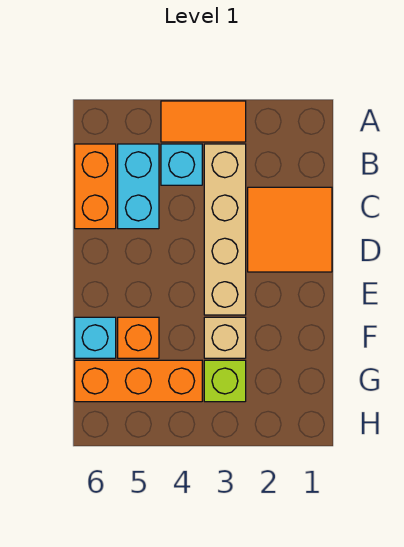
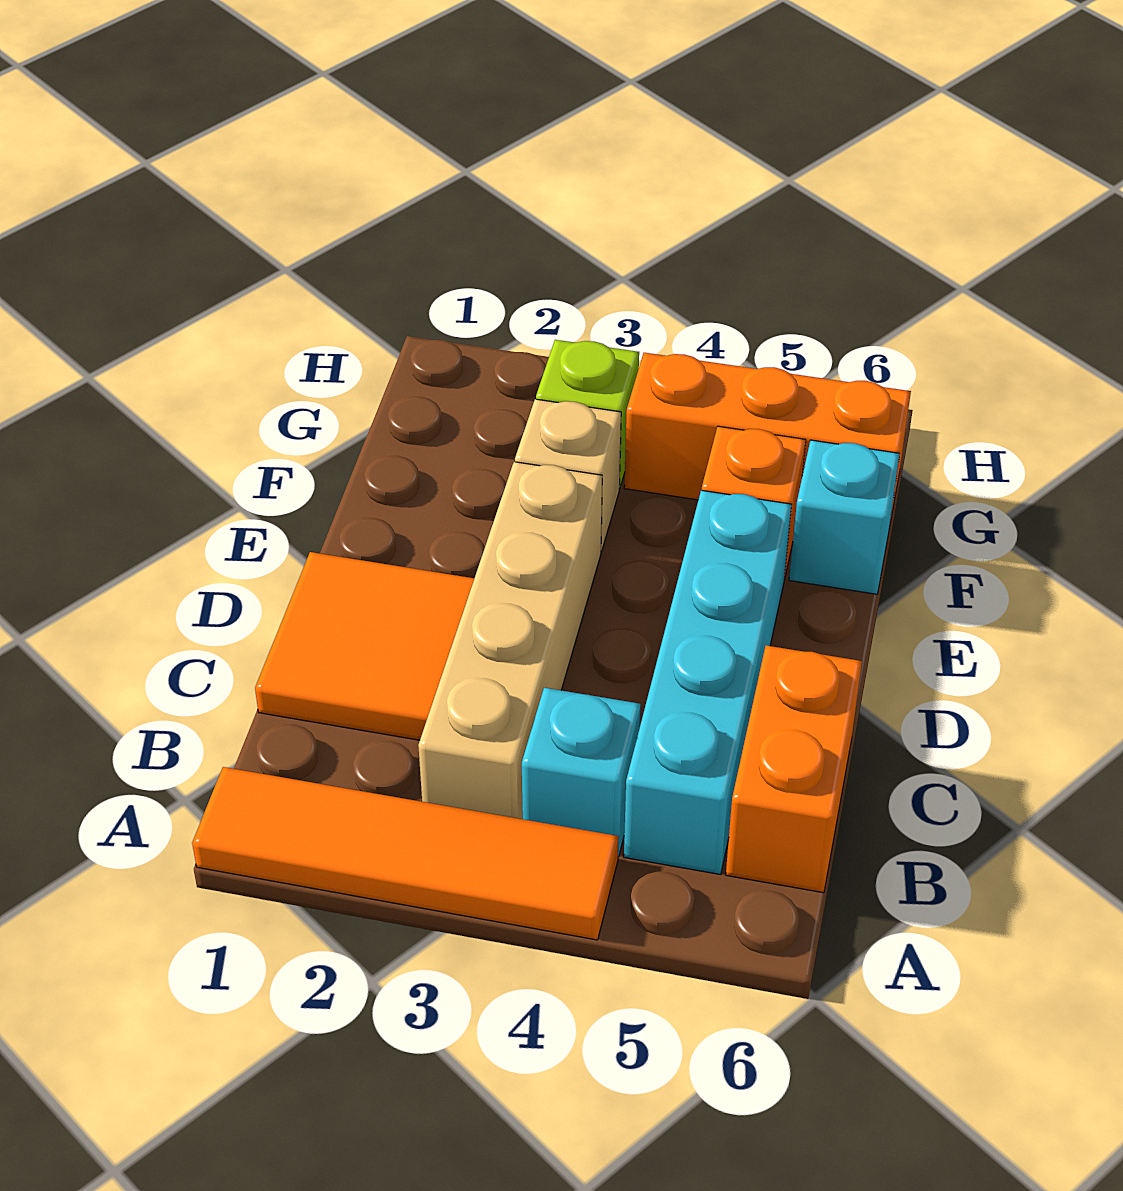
orange 1x2 tile [161,101,246,142] -> orange 1x4 tile [192,767,619,940]
cyan 1x2 brick [118,144,159,229] -> cyan 1x4 brick [624,490,792,874]

